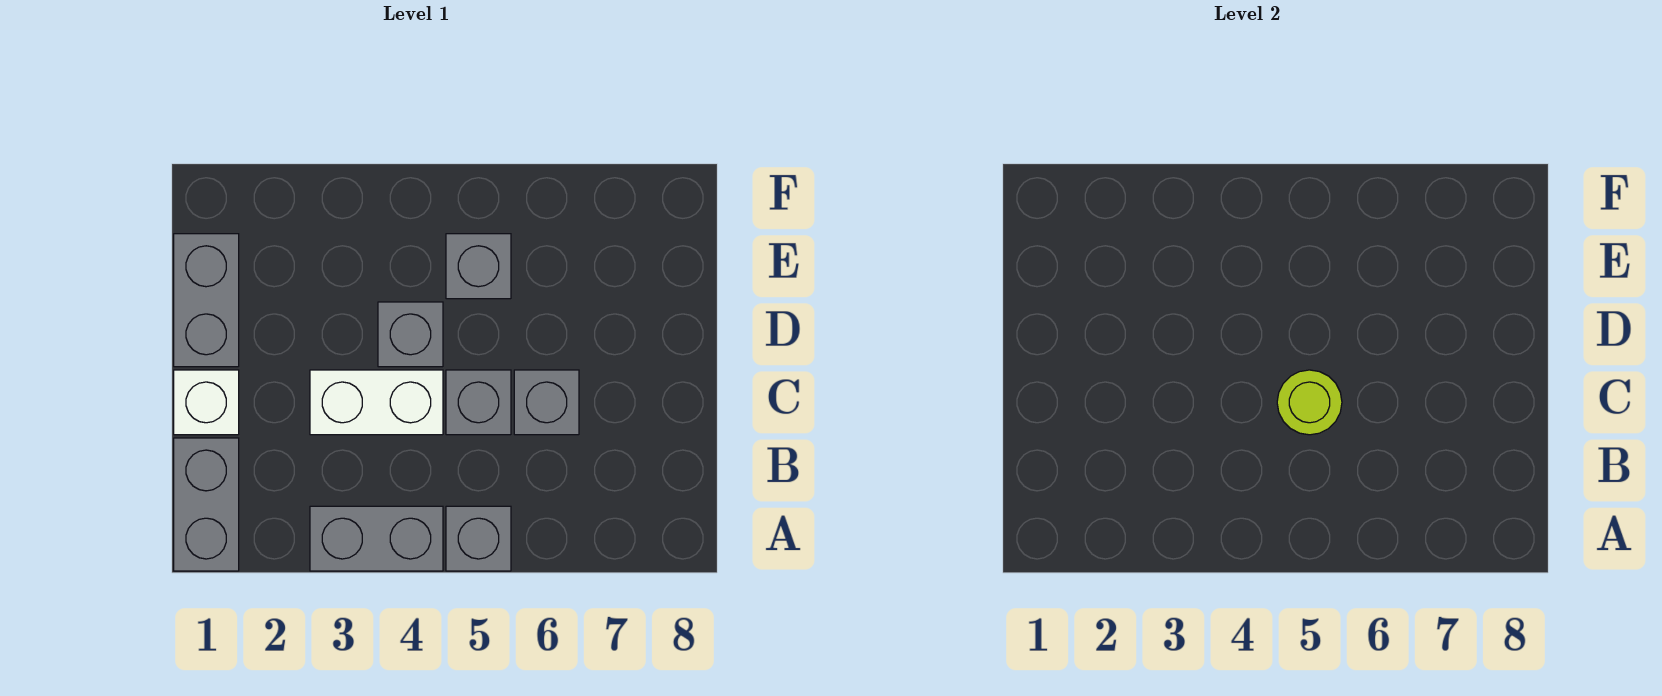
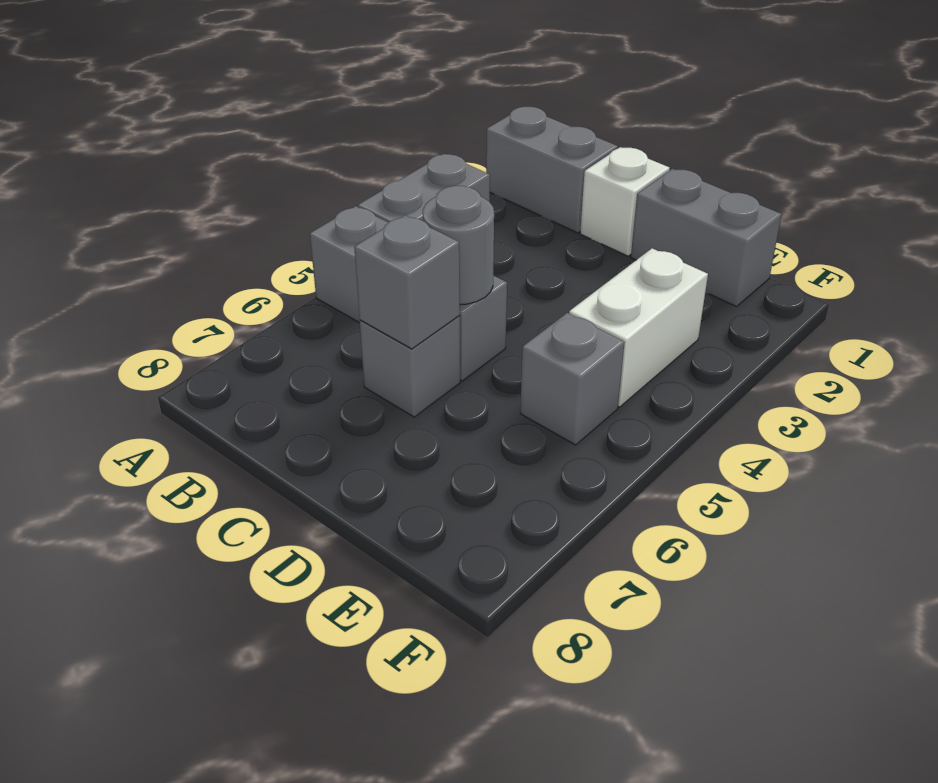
white 1x2 brick [310,370,443,435] -> white 1x2 brick moved to [569,248,708,407]
lime 1x1 round brick [1277,370,1342,435] -> grey 1x1 round brick [423,186,494,304]
grey 1x1 brick [378,302,443,367] -> grey 1x1 brick moved to [354,215,460,349]

